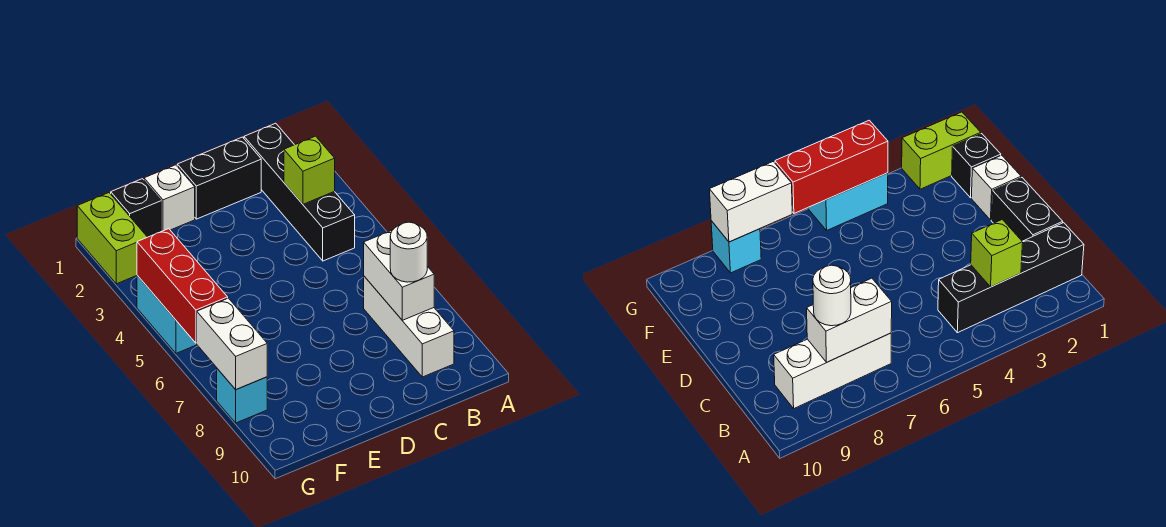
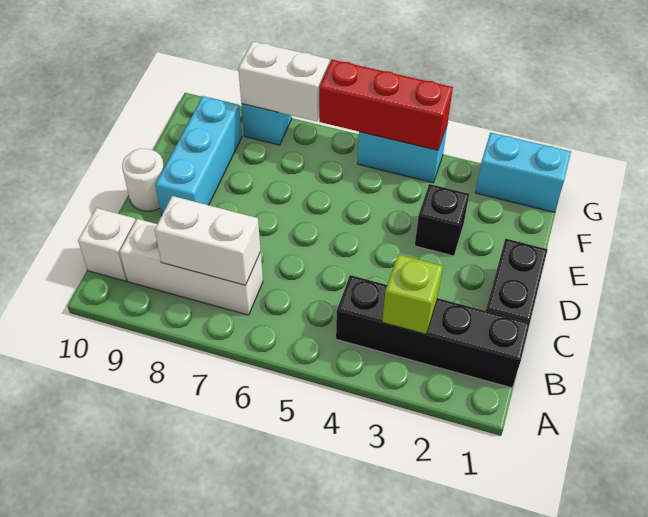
white 1x1 round brick [390,222,427,282] -> white 1x1 round brick moved to [122,149,164,211]
none -> cyan 1x3 brick [155,96,242,215]
white 1x1 brick [144,165,195,231] -> white 1x1 brick moved to [78,208,136,281]
black 1x1 brick [111,179,161,237] -> black 1x1 brick moved to [415,184,469,256]
lime 1x2 brick [77,193,147,284] -> cyan 1x2 brick [475,133,571,212]

